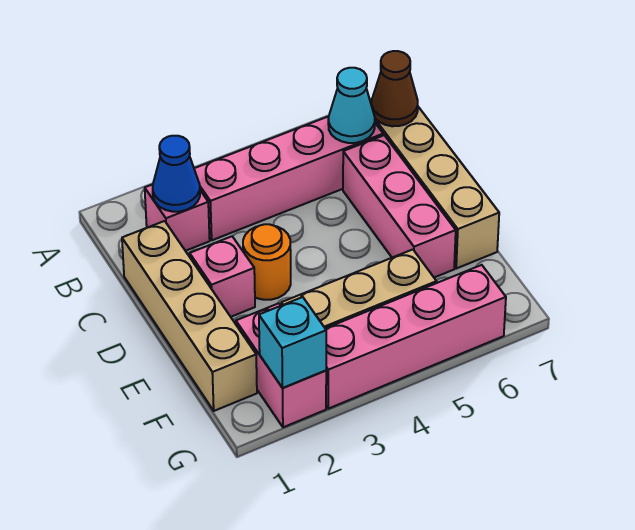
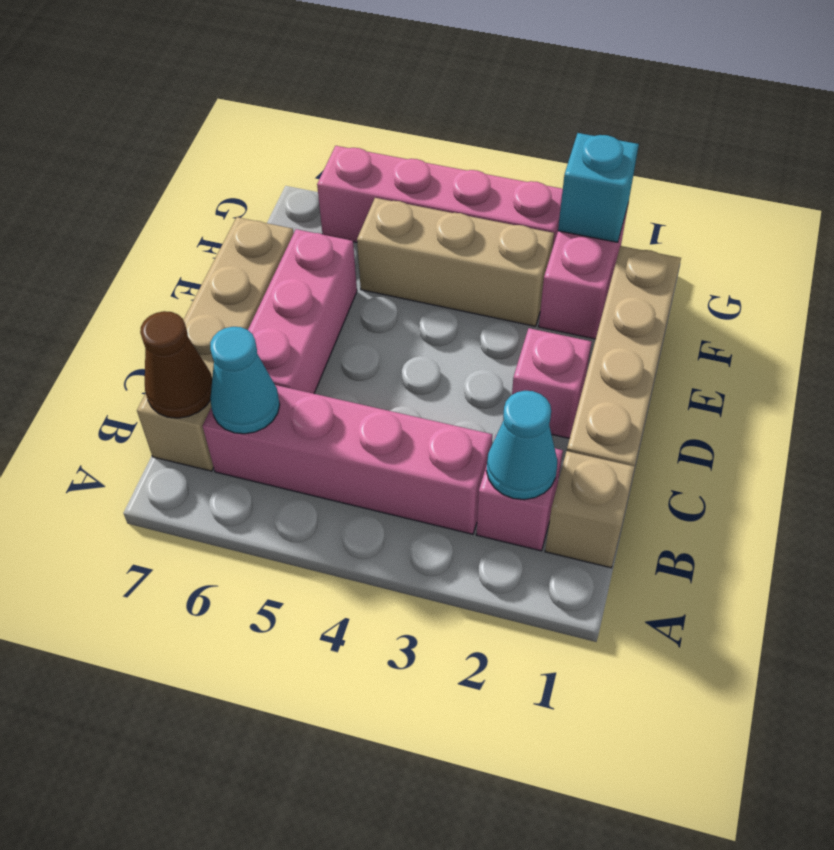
none -> tan 1x1 brick [545,451,635,568]
blue 1x1 cone [153,136,200,212] -> cyan 1x1 cone [487,391,557,500]
orange 1x1 round brick [243,224,291,300] -> none

